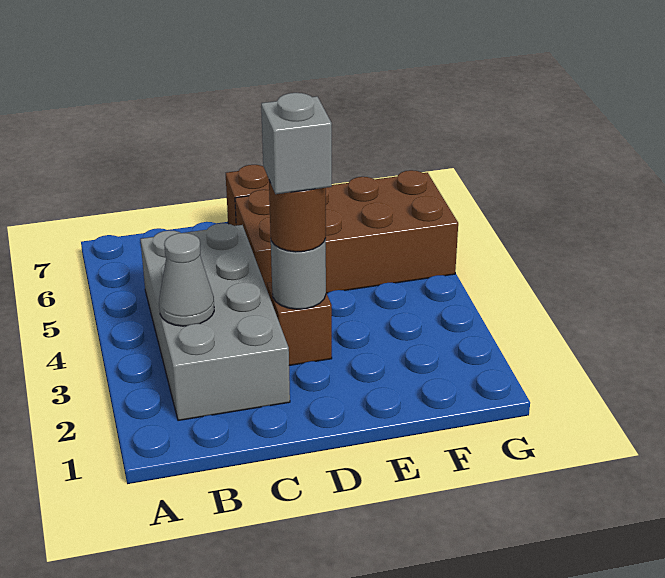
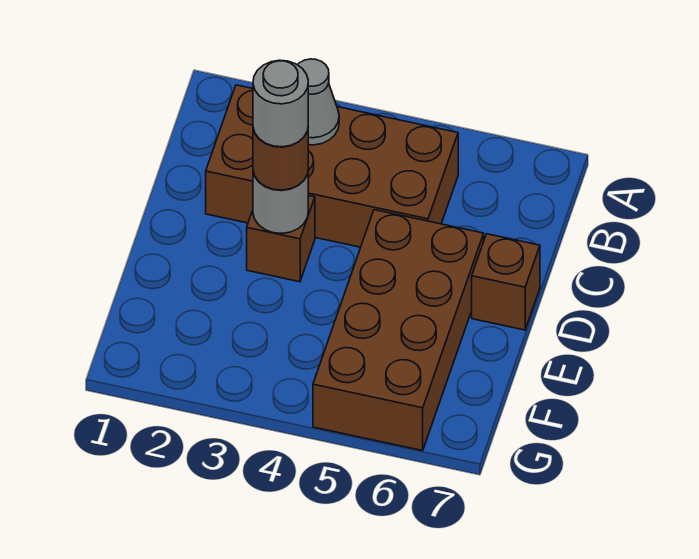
grey 2x4 brick [140,223,290,421] -> brown 2x4 brick [206,85,458,247]
grey 1x1 brick [261,93,332,194] -> grey 1x1 round brick [253,60,308,147]

